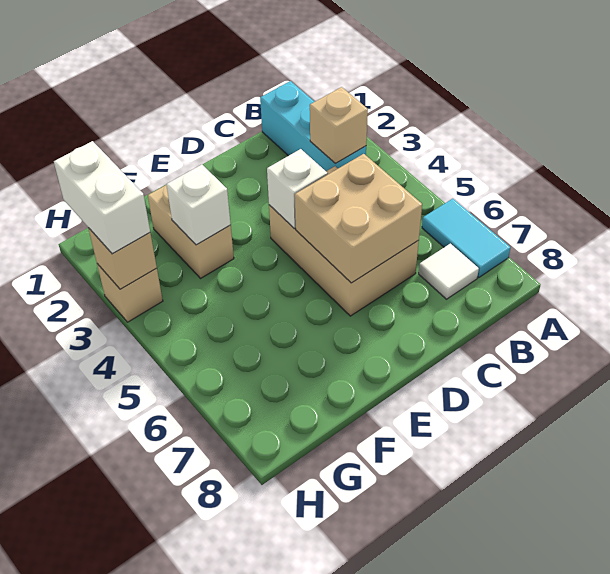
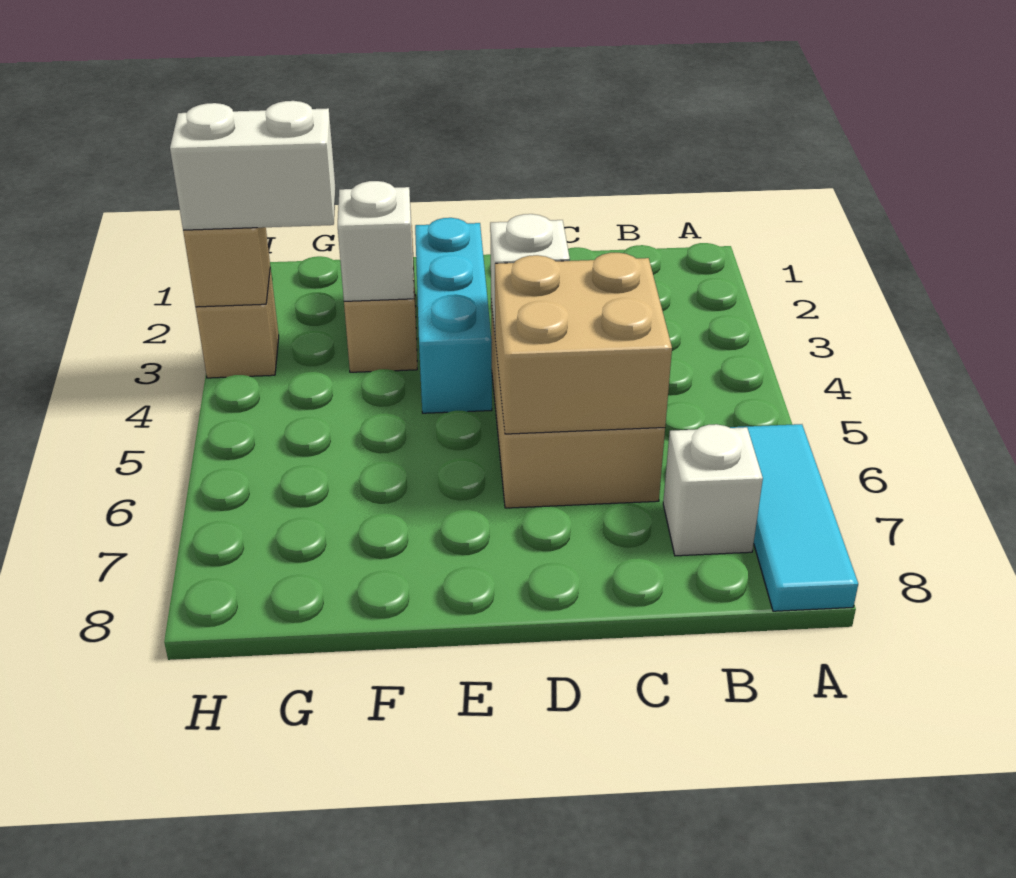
cyan 1x2 tile [422,199,510,277] -> cyan 1x3 tile [730,424,858,611]
cyan 1x3 brick [260,81,366,171] -> cyan 1x3 brick moved to [415,218,492,413]
tan 1x1 brick [310,87,368,164] -> none
white 1x1 tile [419,244,479,299] -> white 1x1 brick [663,424,763,556]
white 1x2 brick [54,141,150,254] -> white 1x2 brick turned to [170,101,336,230]

